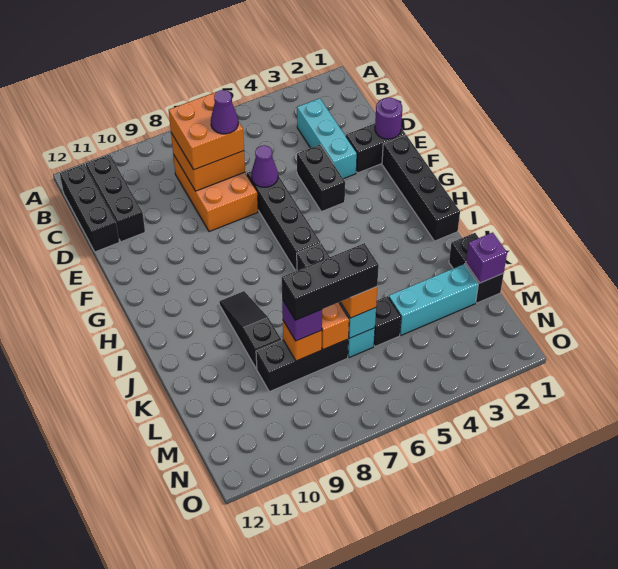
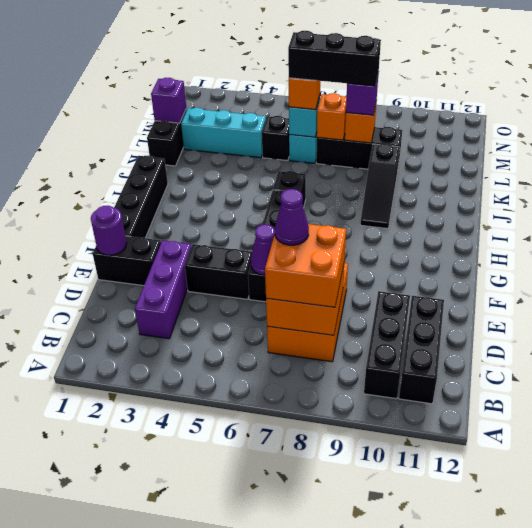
black 1x3 brick [60,164,119,252] -> black 1x3 brick moved to [364,291,410,399]
cyan 1x3 brick [297,98,357,179] -> purple 1x3 brick [135,240,191,339]
black 1x2 brick [297,145,345,212] -> black 1x2 brick turned to [185,244,252,299]

